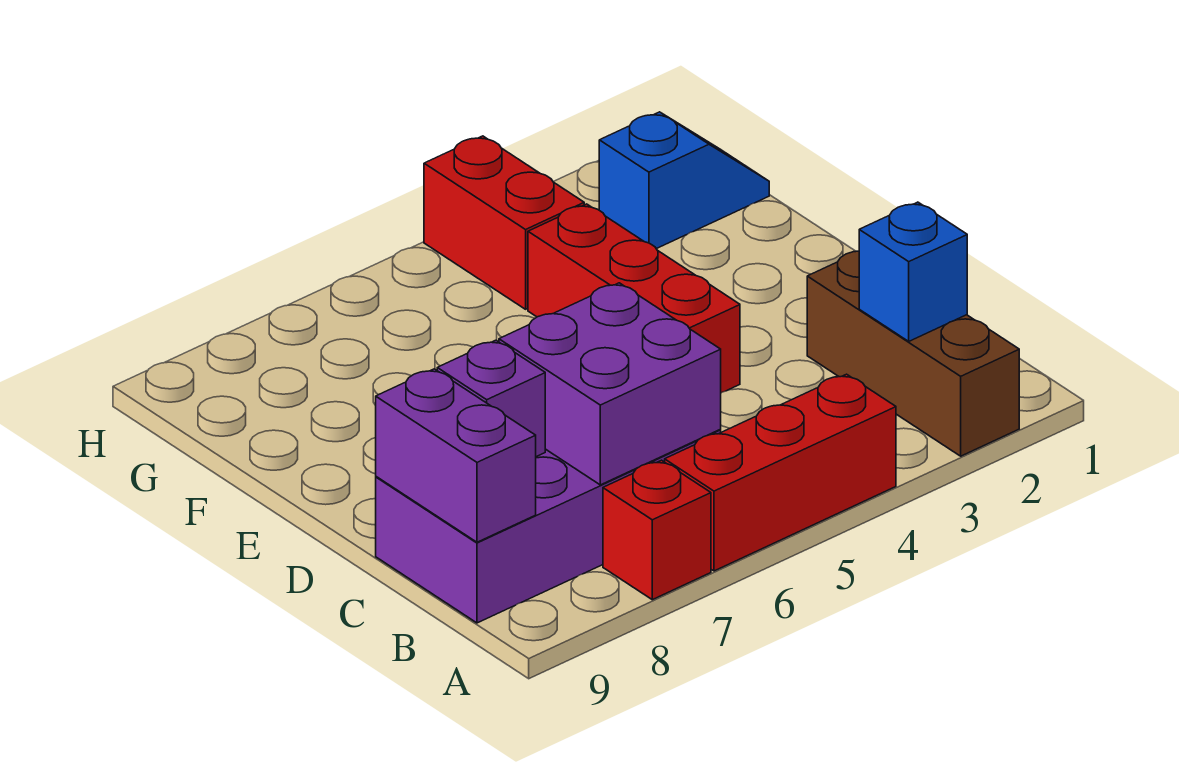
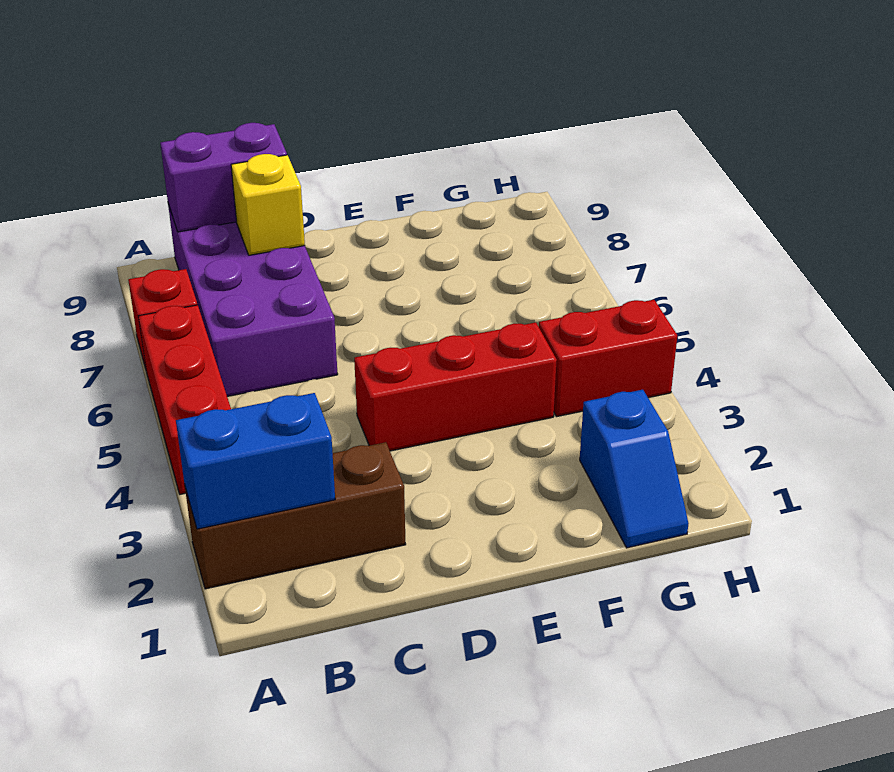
blue 1x1 brick [859,202,967,341] -> blue 1x2 brick [176,393,335,529]
purple 2x2 brick [499,283,721,485] -> none
purple 1x1 brick [437,340,545,457] -> yellow 1x1 brick [231,154,305,255]

